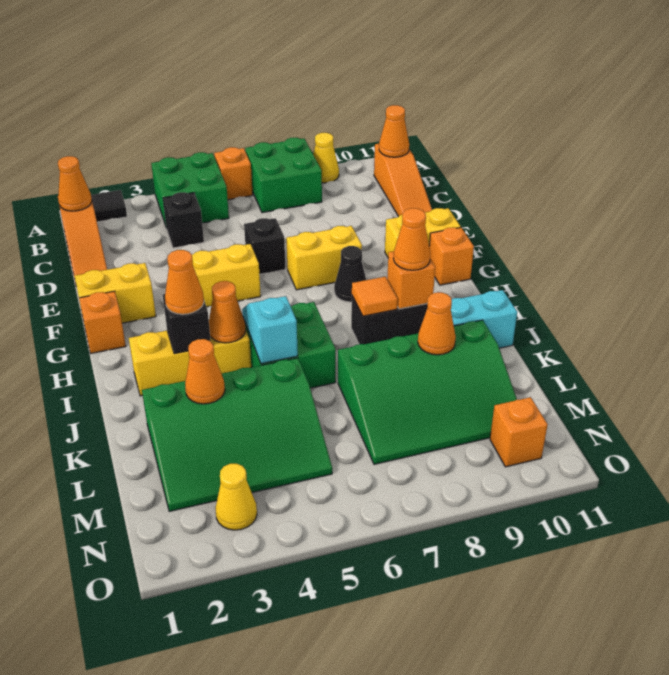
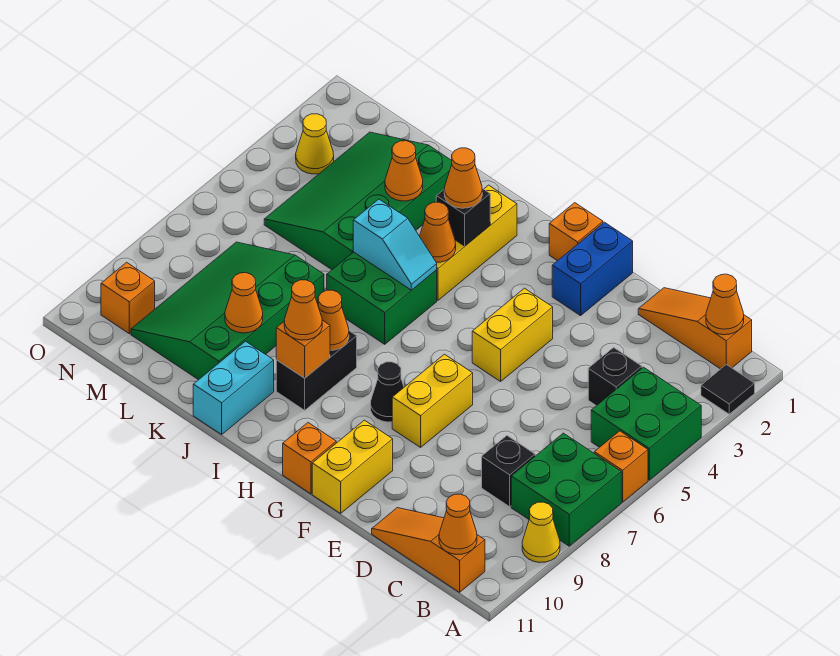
black 1x1 brick [244,218,286,275] -> black 1x1 brick moved to [482,436,535,507]
yellow 1x2 brick [75,263,156,323] -> blue 1x2 brick [552,222,633,316]
orange 1x1 tile [352,276,398,316] -> orange 1x1 cone [318,290,349,350]

